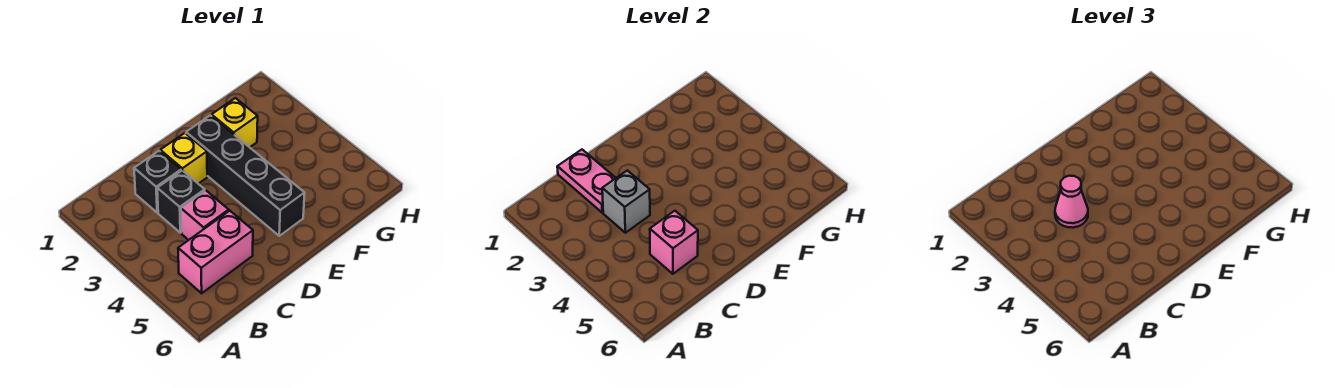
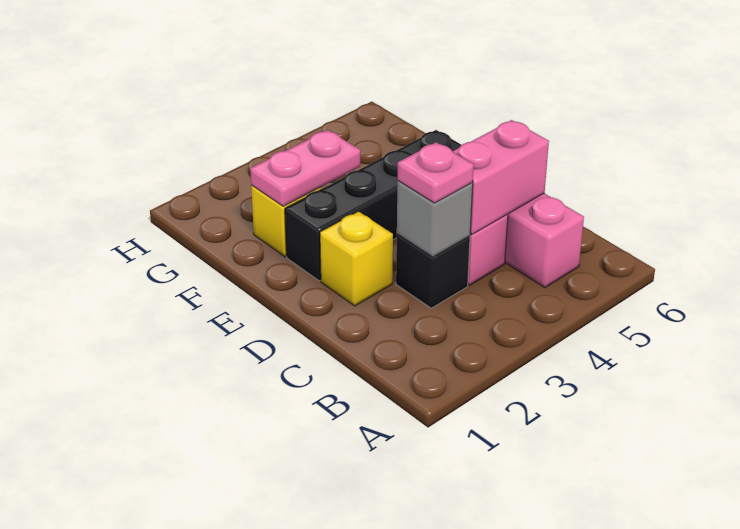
pink 1x2 plate [557,150,616,213] -> pink 1x2 plate moved to [250,130,360,206]
black 1x1 brick [134,151,181,213] -> none
pink 1x1 cone [1055,176,1088,228] -> pink 1x1 plate [398,142,474,203]
pink 1x1 brick [650,211,698,274] -> pink 1x2 brick [452,120,549,234]

